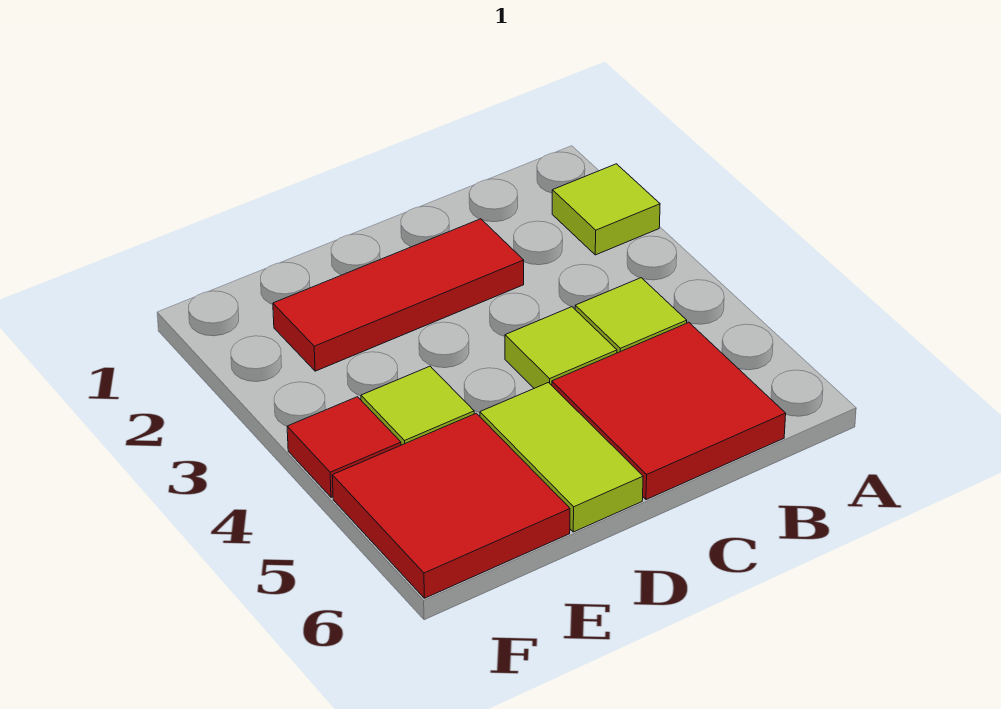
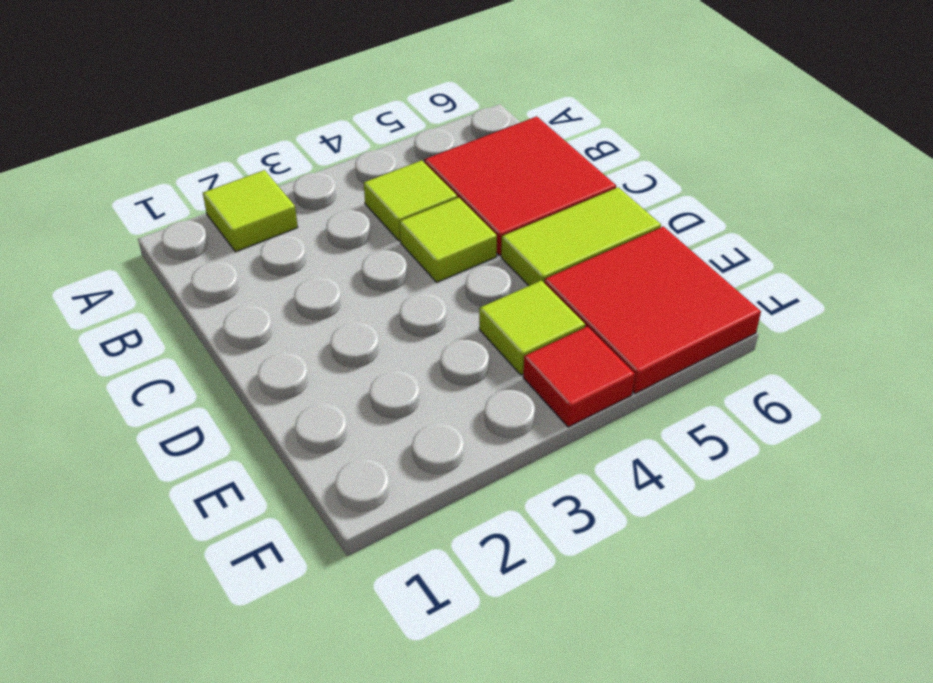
red 1x3 tile [273,219,524,371] -> none

